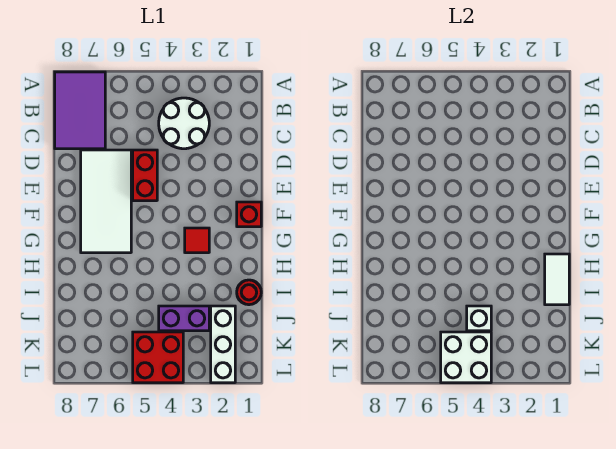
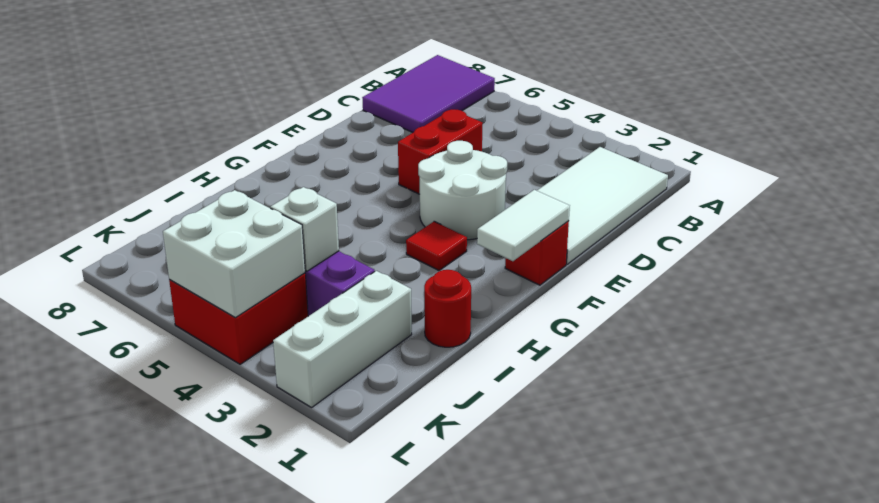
white 2x2 round brick [159,98,209,149] -> white 2x2 round brick moved to [418,141,507,240]
white 2x4 tile [81,150,131,253] -> white 2x4 tile moved to [537,147,668,264]
white 1x2 tile [545,254,569,305] -> white 1x2 tile moved to [477,190,570,261]

